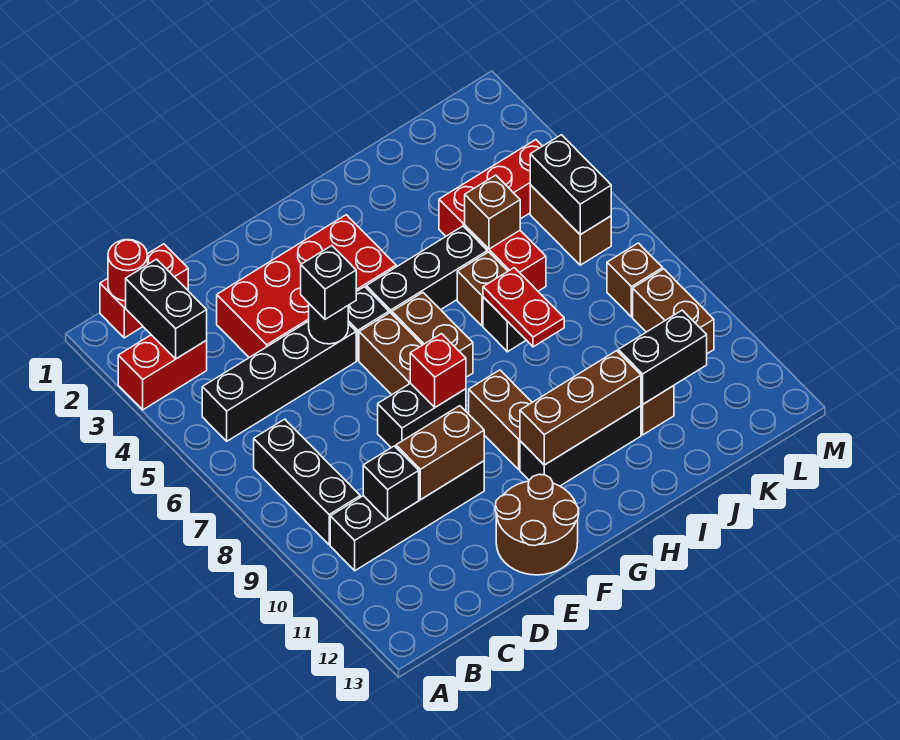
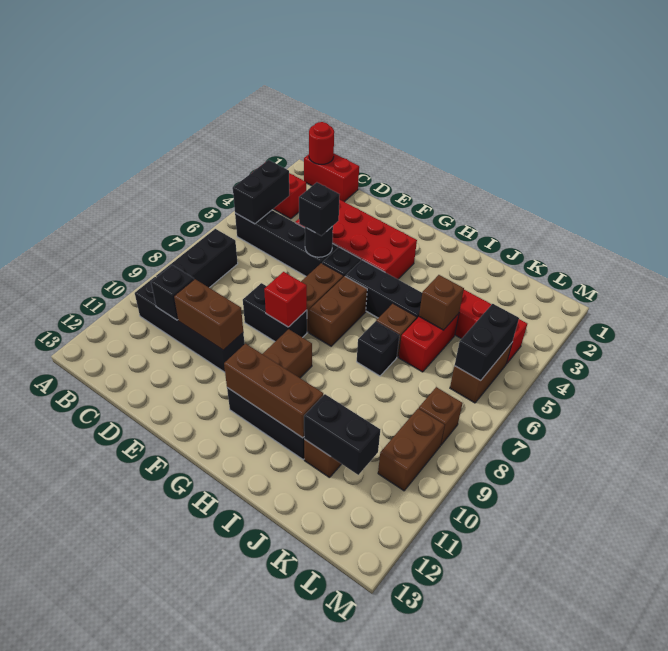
black 1x2 brick [126,259,207,359] -> black 1x2 brick moved to [233,160,289,224]
brown 2x2 round brick [495,474,579,575] -> none
red 1x2 plate [483,268,564,347] -> none

